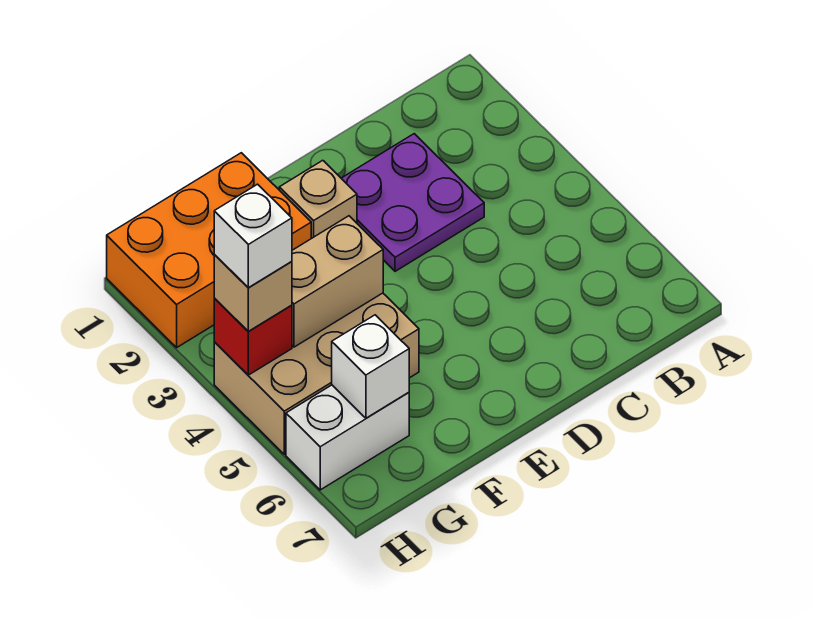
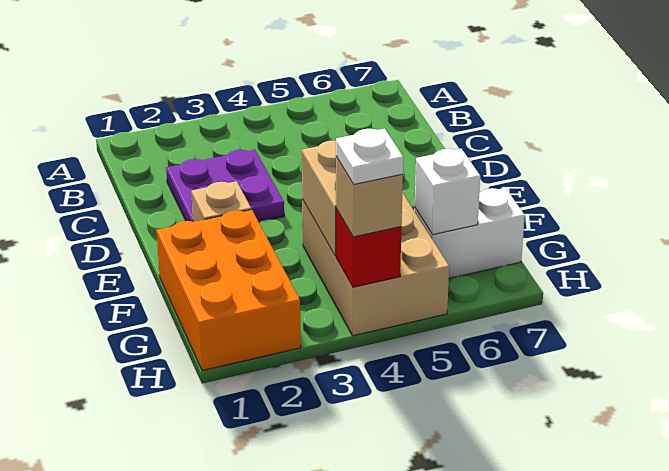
white 1x2 brick [286,385,409,490] -> white 1x2 brick turned to [414,188,525,278]
white 1x1 brick [214,184,292,288] -> white 1x1 plate [336,129,403,184]

